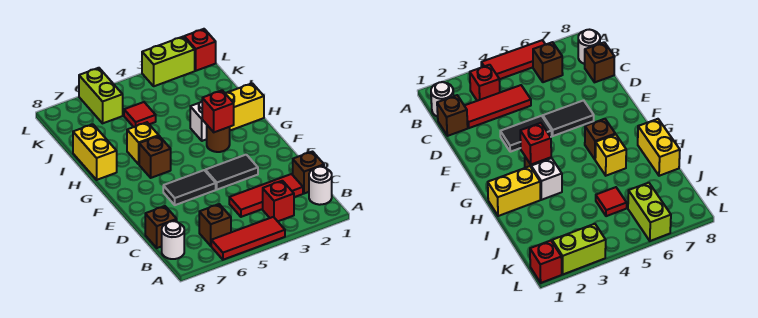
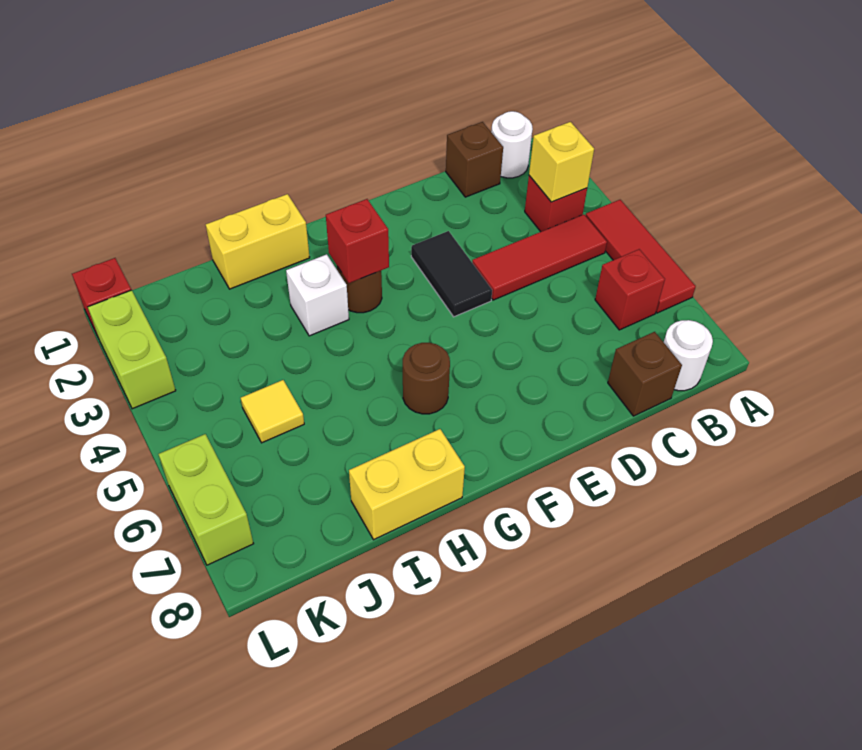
brown 1x1 brick [199,204,231,246] -> red 1x1 brick [595,249,665,330]
red 1x3 tile [229,174,303,217] -> red 1x3 tile turned to [472,214,607,300]
black 1x2 tile [163,170,216,205] -> none
brown 1x1 brick [139,136,171,178] -> brown 1x1 round brick [403,343,450,414]
yellow 1x2 brick [225,83,264,130] -> yellow 1x2 brick turned to [206,194,310,289]
yellow 1x1 brick [127,122,159,164] -> yellow 1x1 brick moved to [529,122,594,202]
red 1x1 tile [124,102,156,127] -> yellow 1x1 tile [241,380,304,443]
lime 1x2 brick [79,68,123,123] -> lime 1x2 brick turned to [158,434,254,565]

